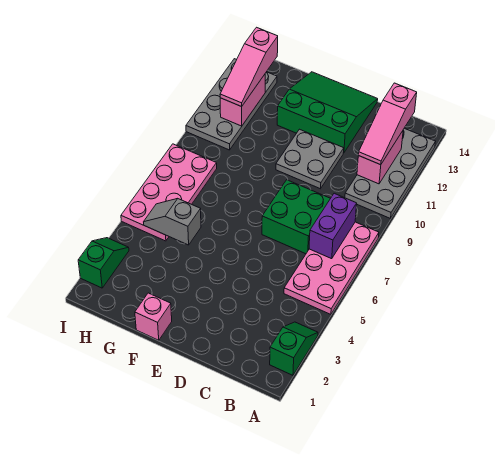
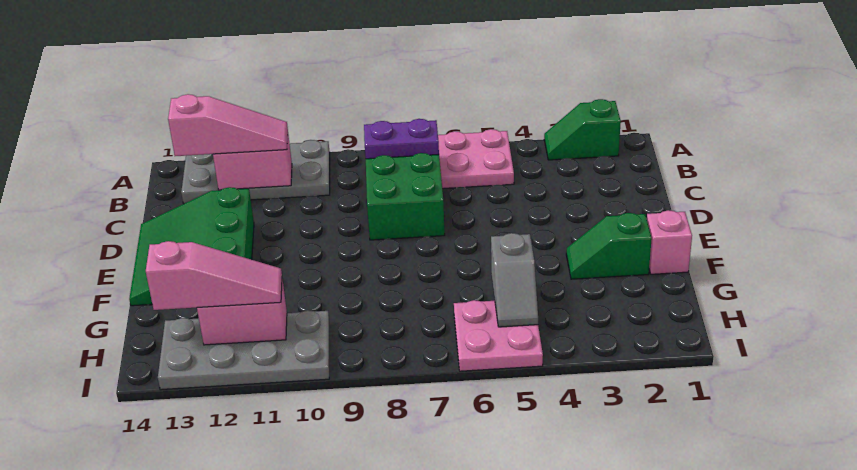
grey 2x2 plate [276,129,344,189] -> none
pink 2x4 plate [121,144,217,241] -> pink 2x2 plate [454,300,543,371]
green 1x2 slope [78,238,129,288] -> green 1x2 slope moved to [566,213,652,279]

